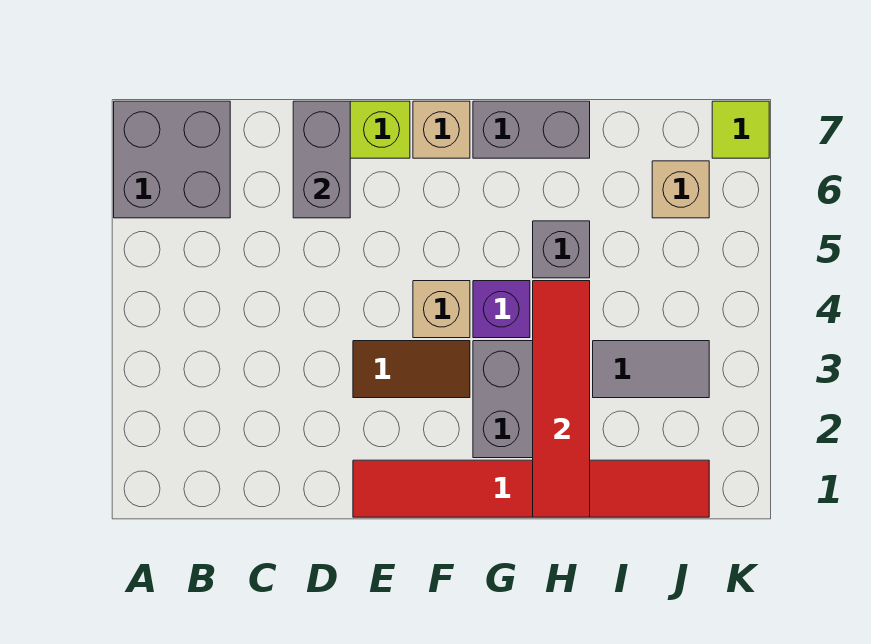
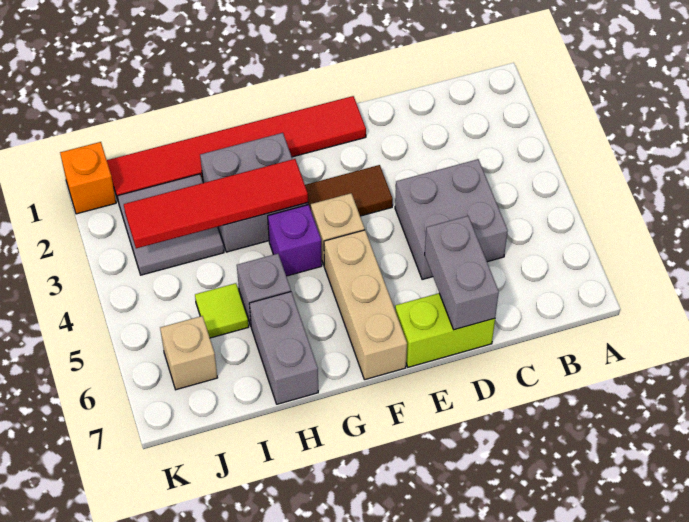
grey 2x2 brick [114,101,230,218] -> grey 2x2 brick moved to [395,159,508,280]
tan 1x1 brick [413,101,470,158] -> tan 1x3 brick [324,230,407,380]
grey 1x2 brick [473,101,590,158] -> grey 1x2 brick turned to [249,292,318,404]
red 1x4 tile [533,281,590,517] -> red 1x4 tile turned to [124,159,308,248]
grey 1x2 tile [593,341,709,398] -> grey 2x2 tile [117,174,224,275]
none -> orange 1x1 brick [60,142,116,214]
lime 1x1 tile [712,101,769,158] -> lime 1x1 tile moved to [195,283,249,338]

